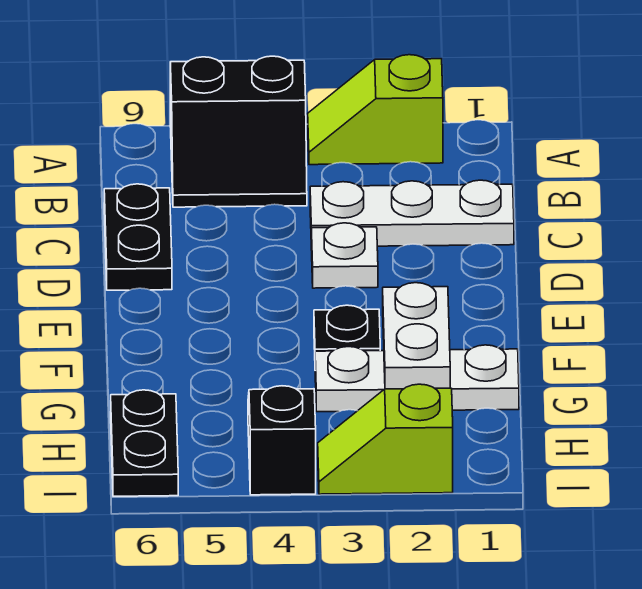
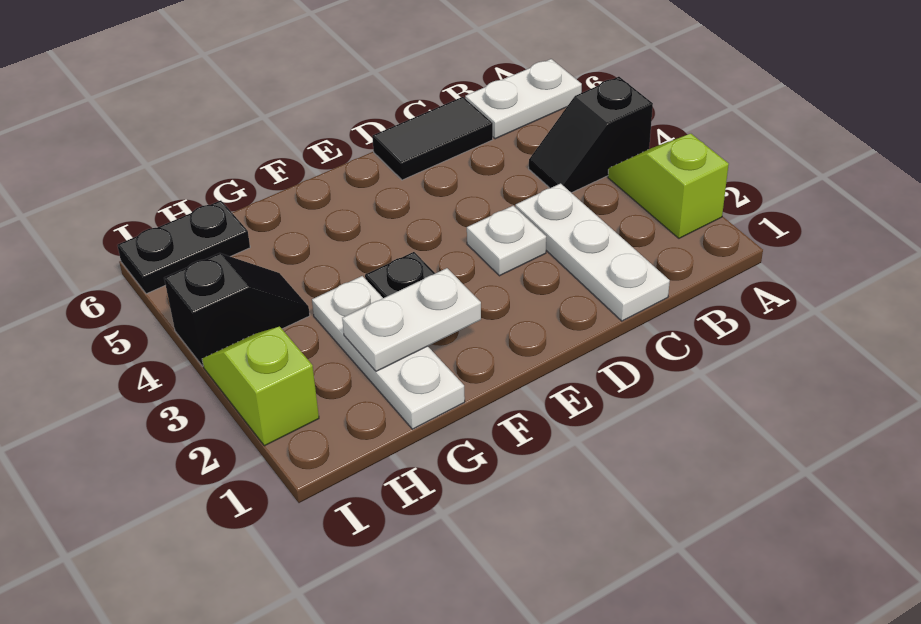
black 2x2 slope [170,56,307,207] -> black 1x2 slope [529,77,653,193]
none -> white 1x2 plate [465,59,582,139]
black 1x2 plate [104,184,172,290] -> black 1x2 tile [372,97,493,180]

